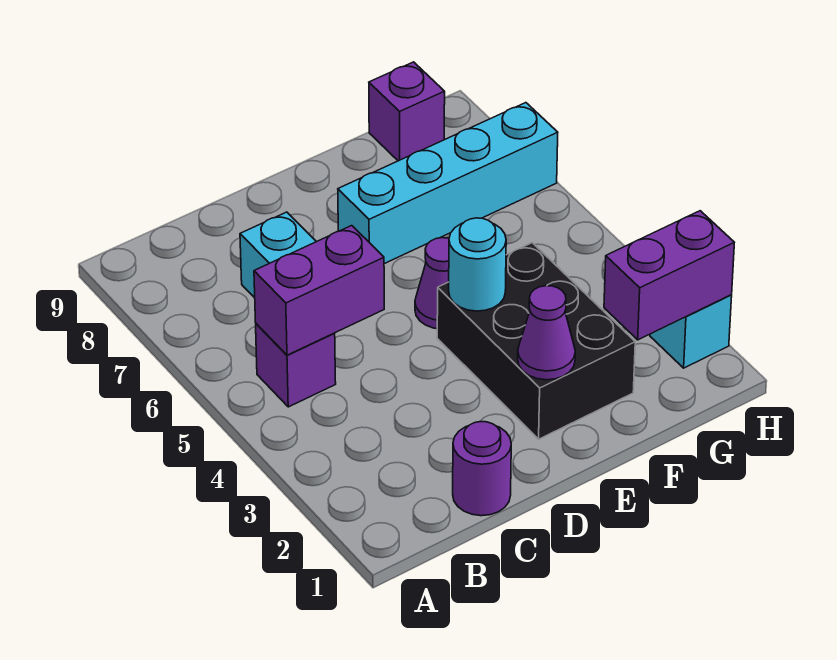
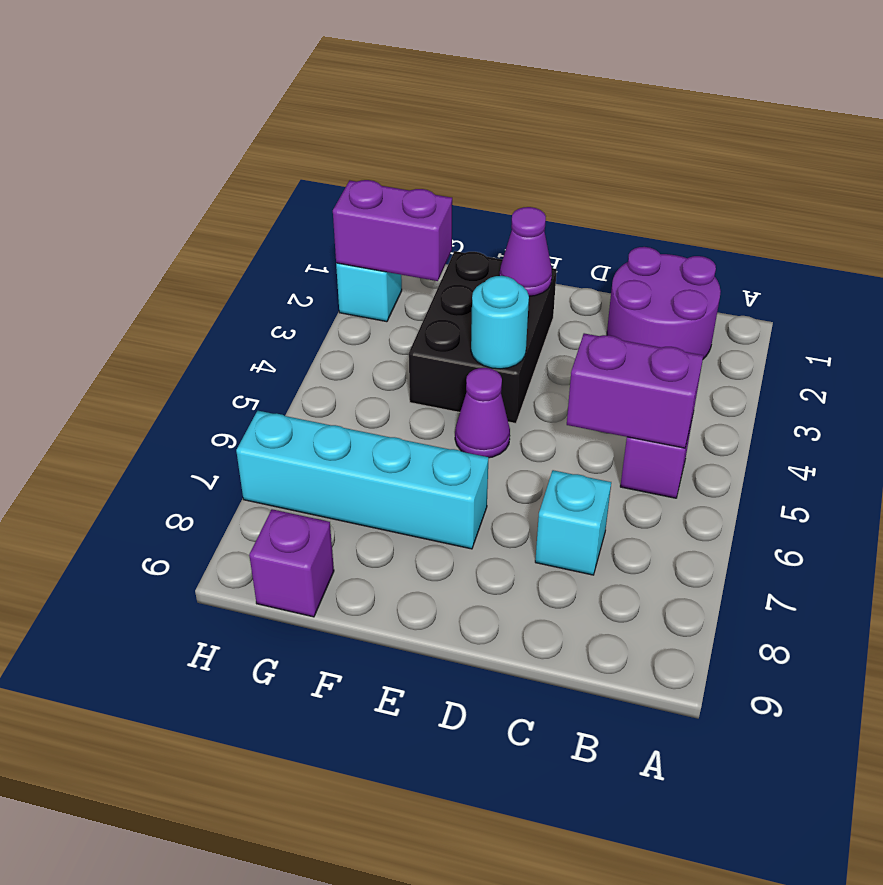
purple 1x1 round brick [453,422,511,516] -> purple 2x2 round brick [607,247,721,359]

